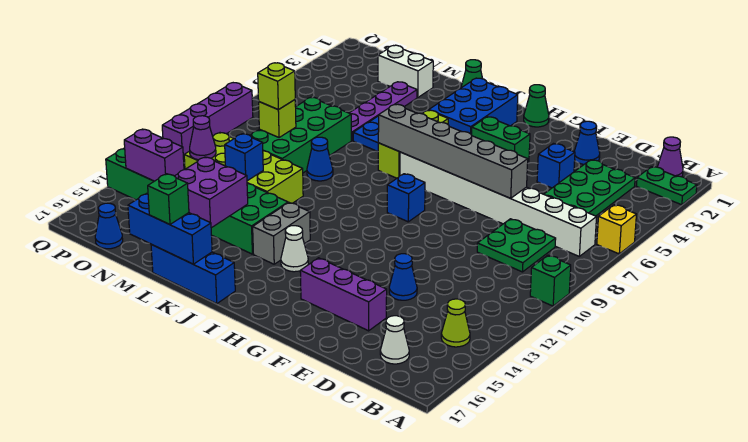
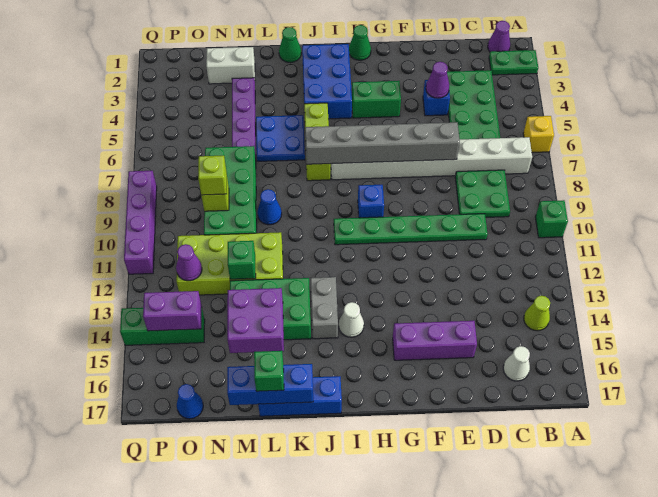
none -> green 1x6 plate [334,214,488,245]
blue 1x1 cone [574,121,600,164] -> none
none -> purple 1x1 cone [426,62,449,98]
blue 1x1 cone [389,254,417,300] -> none
blue 1x1 brick [225,134,263,181] -> green 1x1 brick [228,241,256,279]

